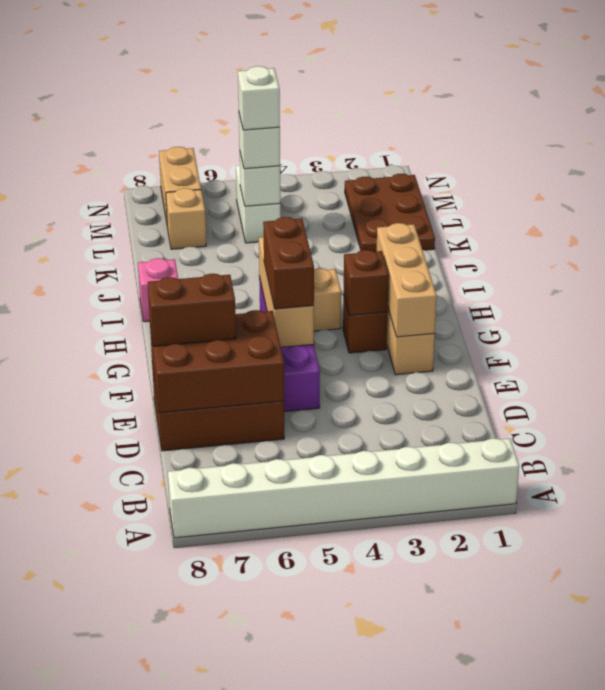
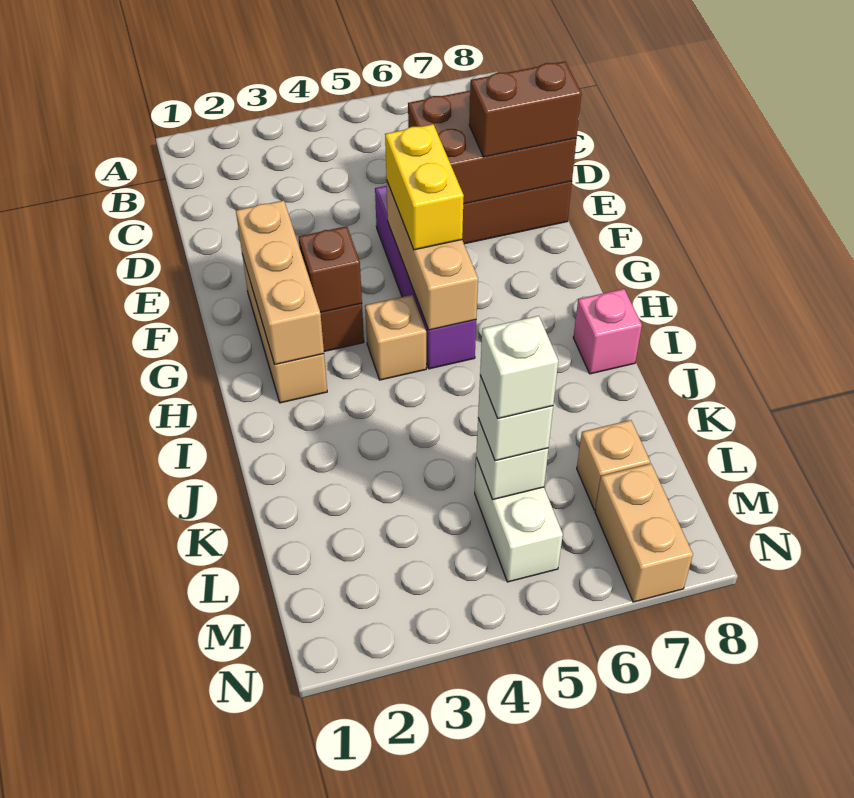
white 1x8 brick [168,438,519,538] -> none
brown 1x2 brick [263,217,314,309] -> yellow 1x2 brick [385,124,464,250]
brown 2x3 plate [345,174,435,252] -> none

